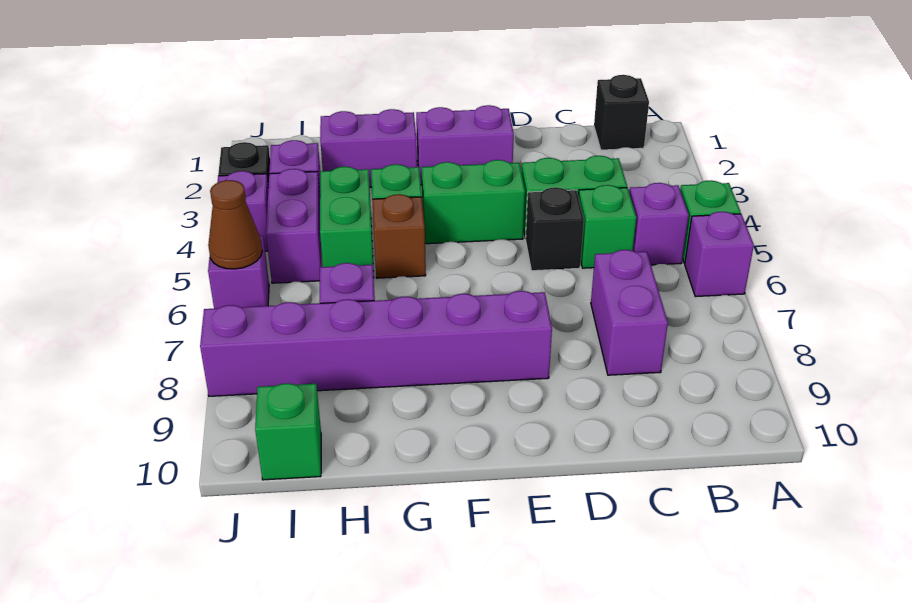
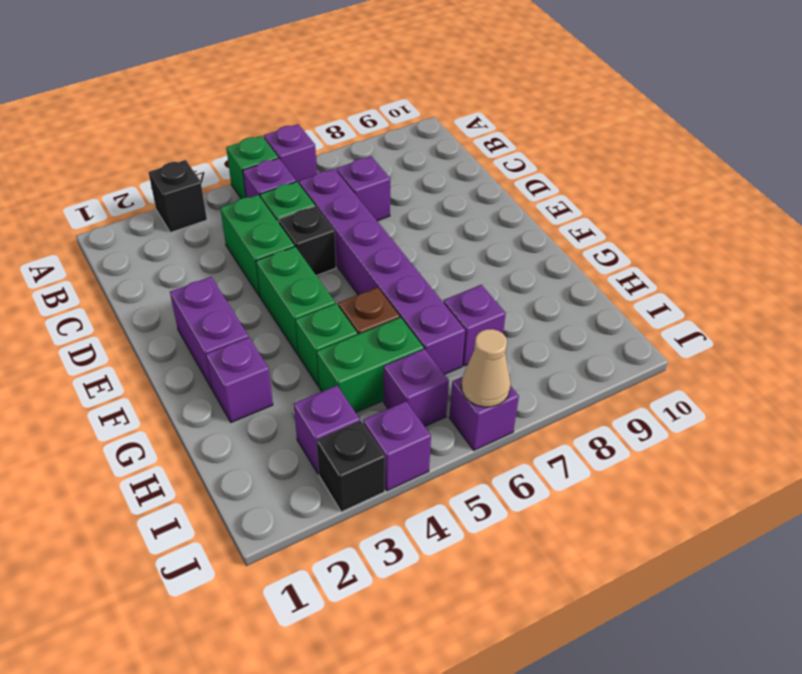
black 1x1 brick [594,75,649,150] -> black 1x1 brick moved to [149,160,207,232]
purple 1x2 brick [591,250,668,375] -> purple 1x1 brick [336,156,390,221]
purple 1x6 brick [200,291,552,396] -> purple 1x6 brick moved to [299,169,465,374]
purple 1x2 brick [320,109,417,187] -> purple 1x1 brick [206,337,273,422]
purple 1x2 brick [266,169,322,283] -> purple 1x1 brick [384,349,449,426]
green 1x1 brick [255,383,321,480] -> none
brown 1x1 cone [208,180,262,269] -> tan 1x1 cone [461,329,511,407]

